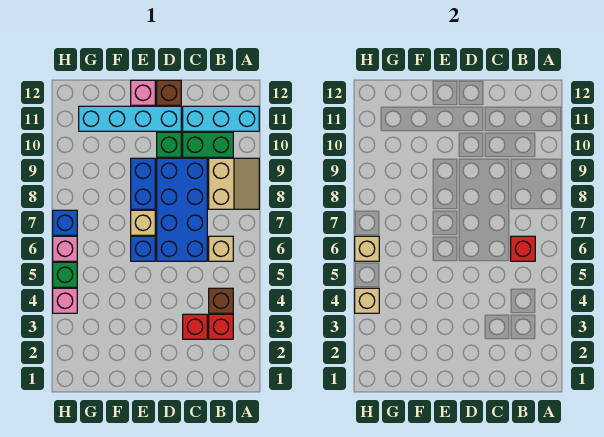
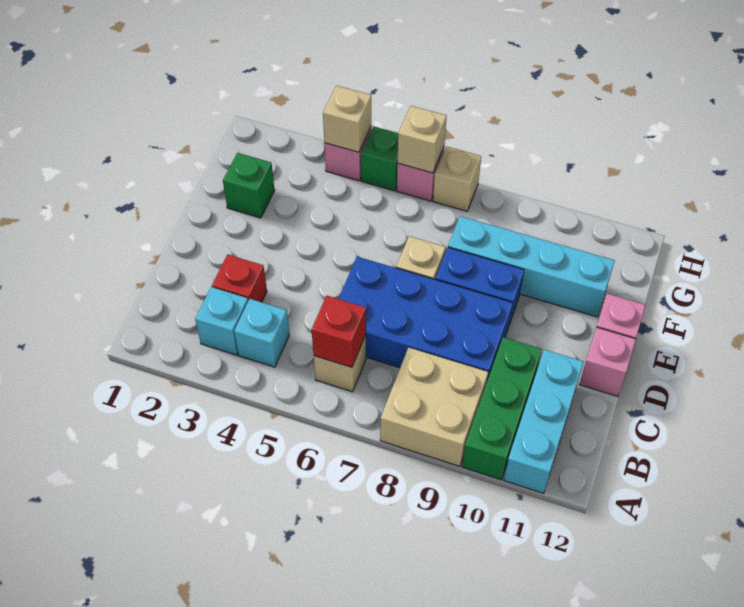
tan 2x2 slope [209,158,259,209] -> tan 2x2 brick [380,347,488,466]
red 1x1 brick [209,314,233,339] -> cyan 1x1 brick [195,287,248,355]
brown 1x1 brick [209,288,233,313] -> cyan 1x1 brick [234,299,289,367]
green 1x2 brick [183,132,233,157] -> green 1x3 brick [462,337,542,480]
green 1x1 brick [157,132,181,157] -> green 1x1 brick moved to [223,153,275,218]
cyan 1x4 brick [79,106,181,131] -> cyan 1x4 brick turned to [448,216,615,317]
brown 1x1 brick [157,80,181,105] -> pink 1x1 brick [579,327,636,396]
blue 1x1 brick [131,236,155,261] -> none
blue 1x1 brick [53,210,77,235] -> tan 1x1 brick [433,146,481,211]

